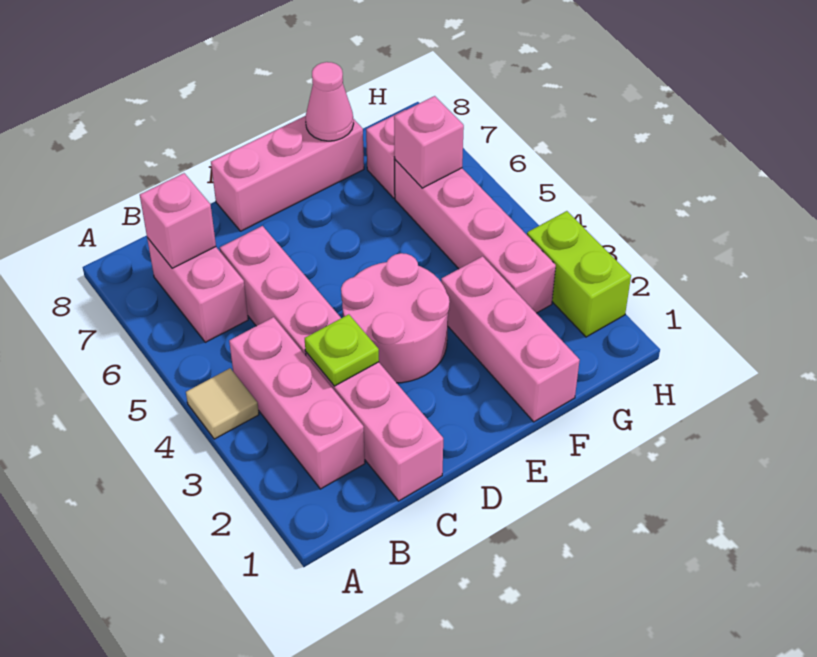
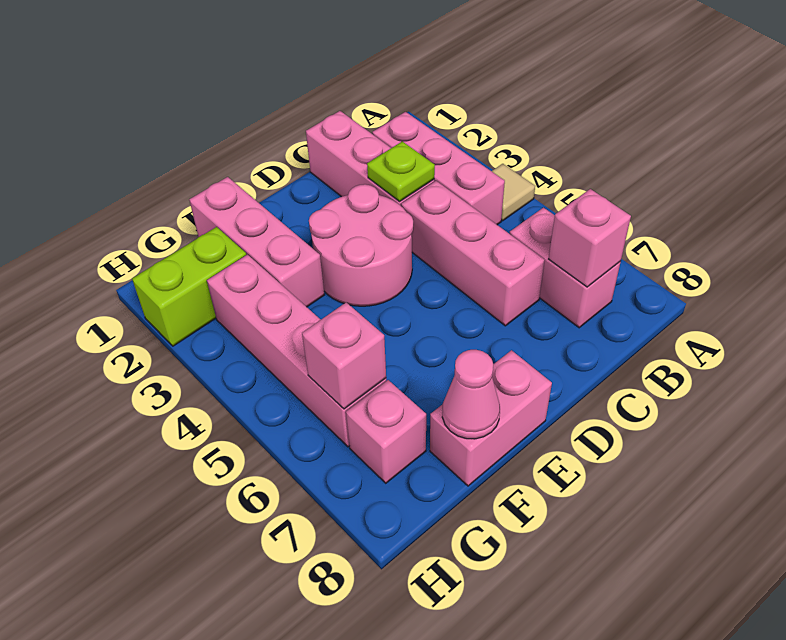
pink 1x3 brick [211,116,364,231] -> pink 1x2 brick [430,350,552,486]
lime 1x2 brick [527,211,631,337] -> lime 1x2 brick turned to [132,227,246,346]

